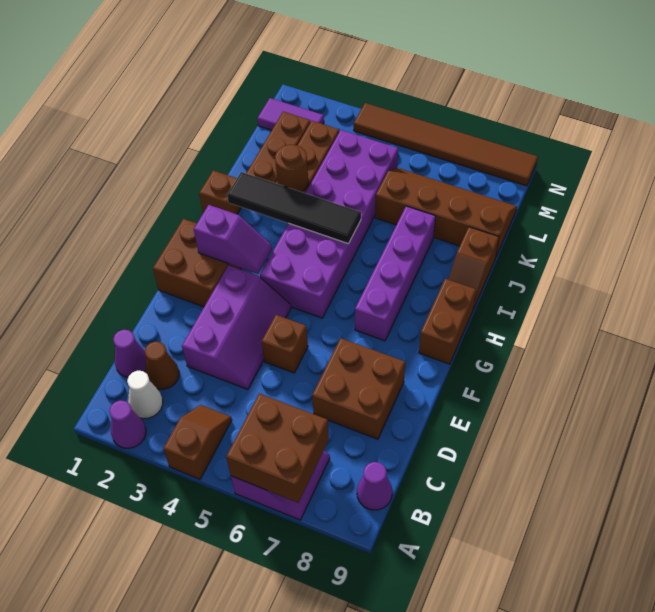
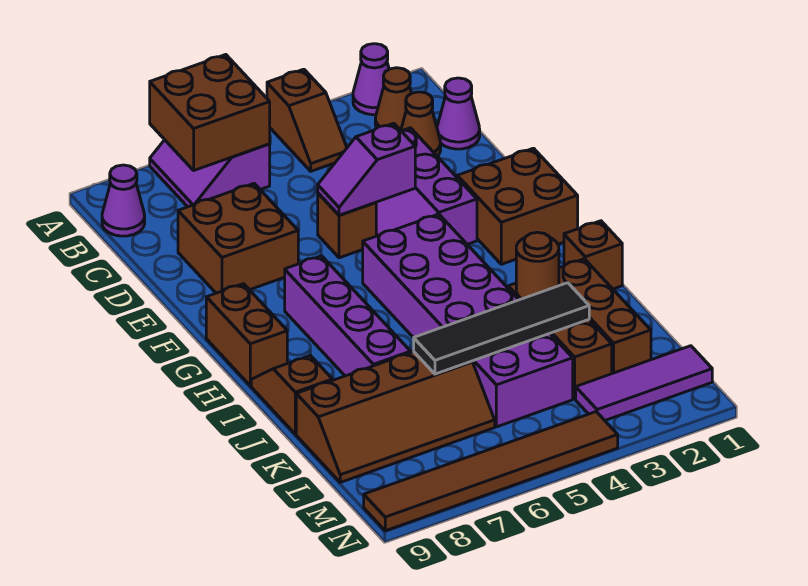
white 1x1 cone [127,371,163,419] -> brown 1x1 cone [375,68,412,130]
purple 1x2 slope [194,205,272,274] -> purple 1x2 slope moved to [318,123,415,215]
black 1x4 tile [227,172,361,244] -> black 1x4 tile moved to [414,283,589,374]
purple 1x2 tile [257,98,324,130] -> purple 1x3 tile [576,346,712,420]

